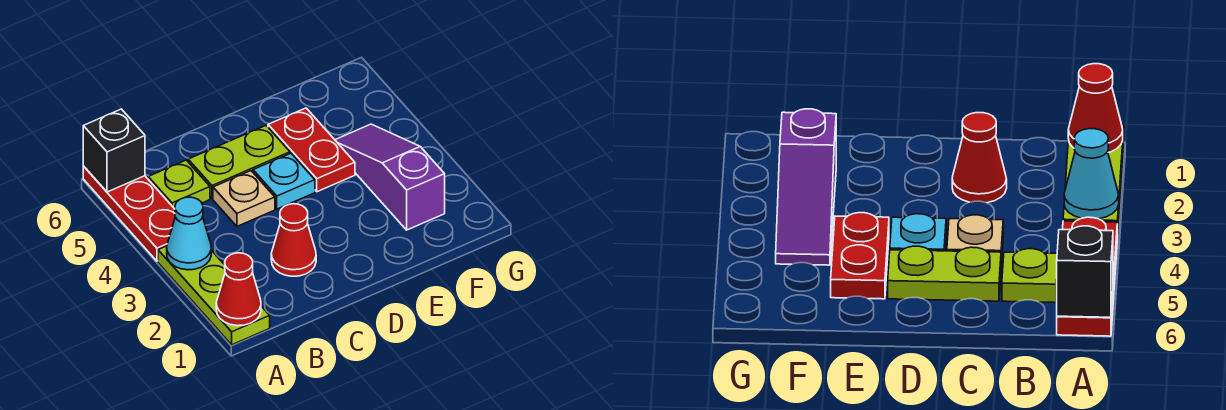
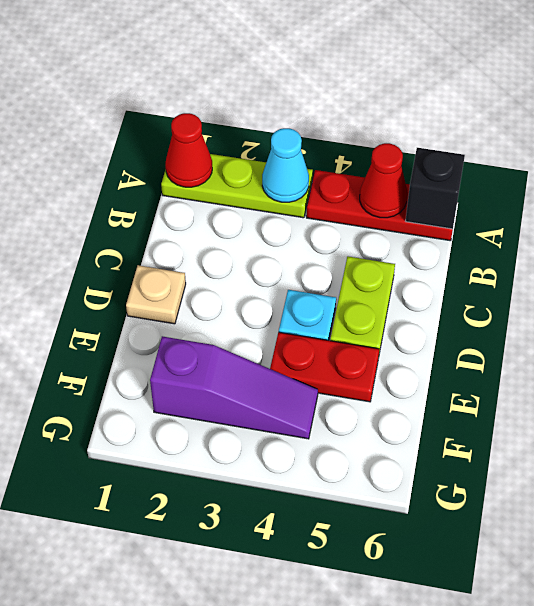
lime 1x1 plate [148,160,210,209] -> none
red 1x1 cone [271,204,316,276] -> red 1x1 cone moved to [360,143,407,218]
tan 1x1 plate [213,171,275,226] -> tan 1x1 plate moved to [126,265,186,324]

